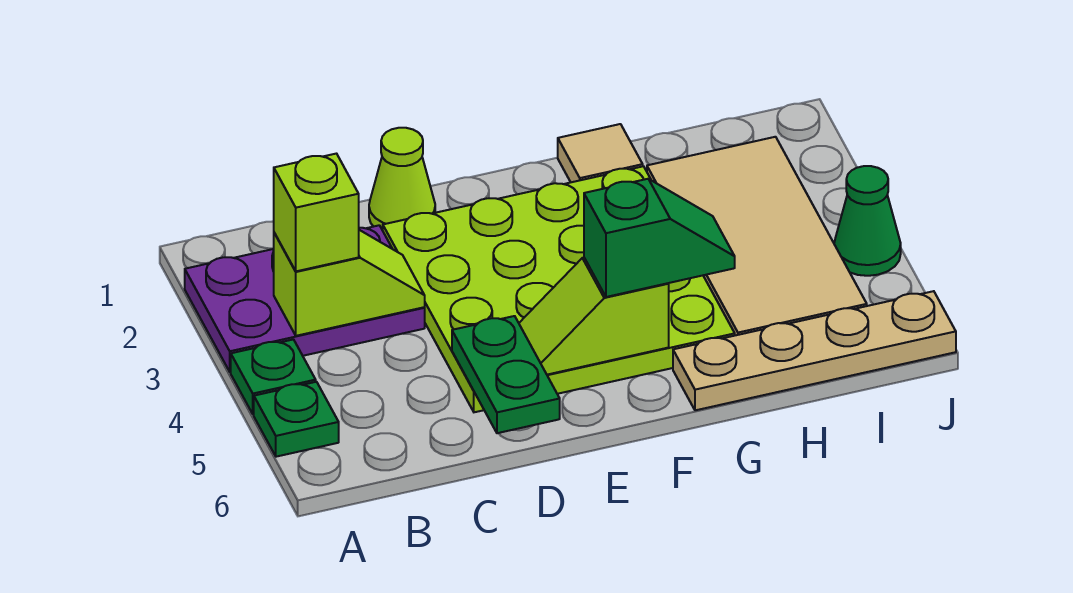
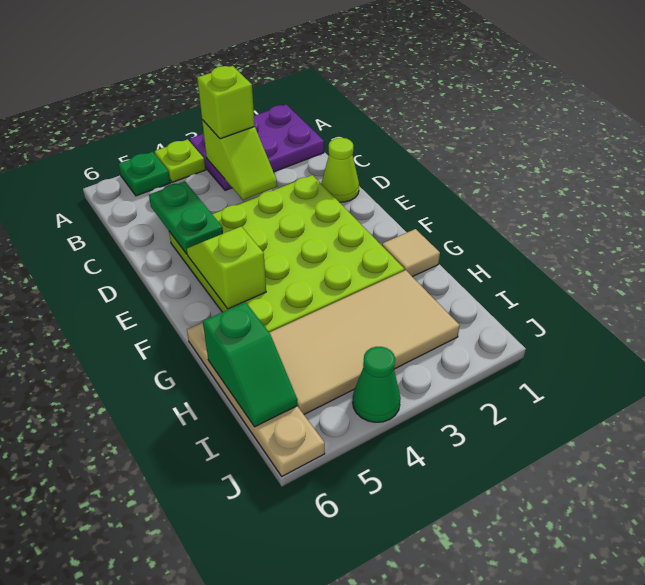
purple 2x3 plate [185,225,425,372] -> purple 2x3 plate turned to [189,105,324,190]
green 1x1 plate [231,339,316,414] -> lime 1x1 plate [155,139,205,182]
green 1x2 plate [452,316,560,433] -> green 1x2 plate turned to [149,181,223,254]
green 1x2 slope [584,179,735,297] -> green 1x2 slope moved to [203,302,297,427]

